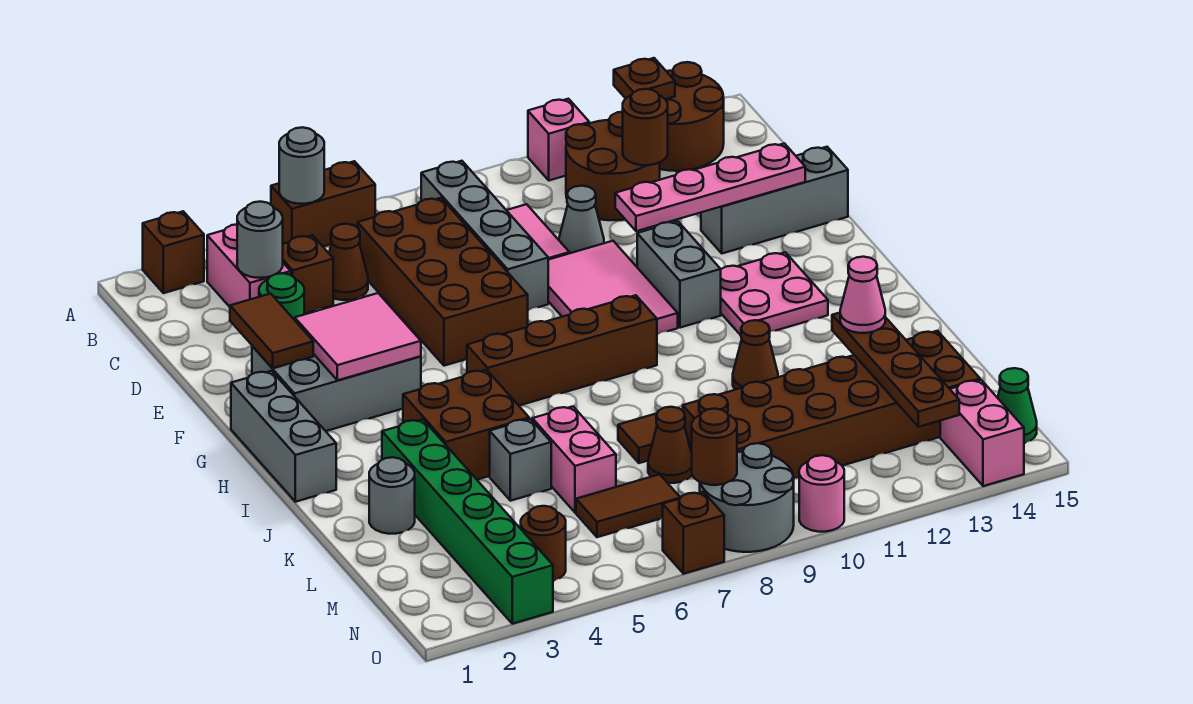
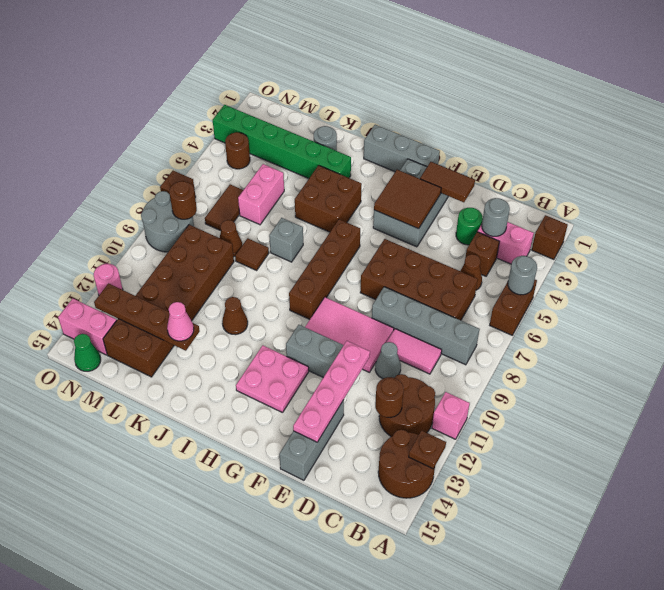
pink 2x2 tile [295,293,421,380] -> brown 2x2 tile [374,170,441,229]
grey 1x1 brick [490,419,551,501] -> grey 1x1 brick moved to [269,218,303,262]
pink 1x2 brick [532,406,616,513] -> pink 1x2 brick turned to [238,164,284,225]
pink 1x1 round brick [799,455,844,532] -> pink 1x1 round brick moved to [94,264,123,295]

